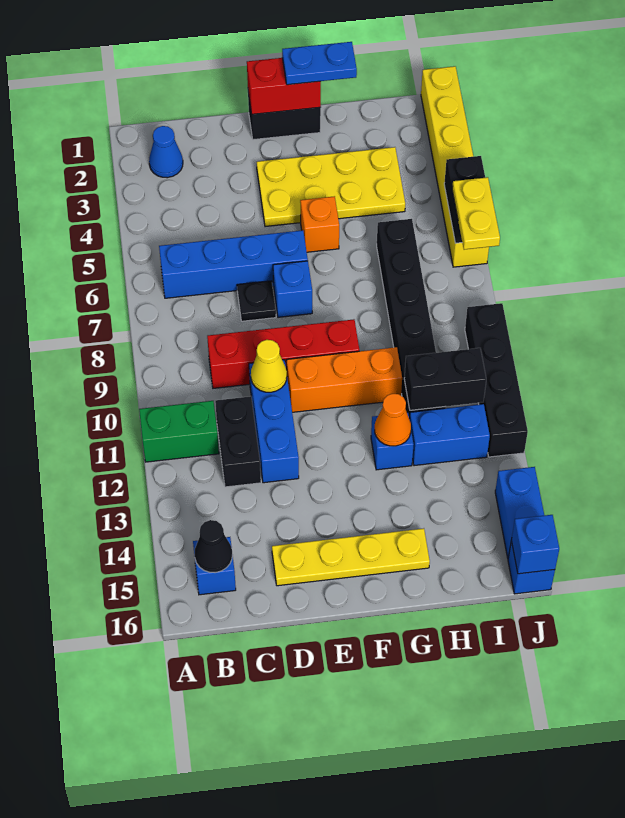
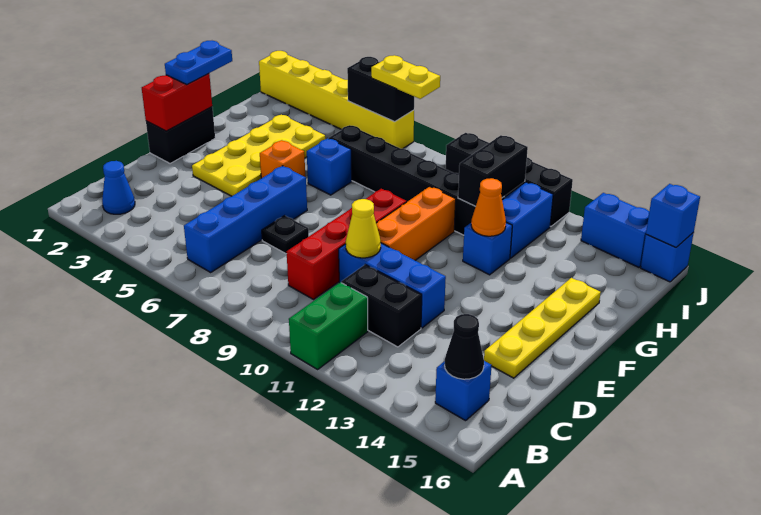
blue 1x1 brick [273,261,312,317] -> blue 1x1 brick moved to [307,138,352,195]

